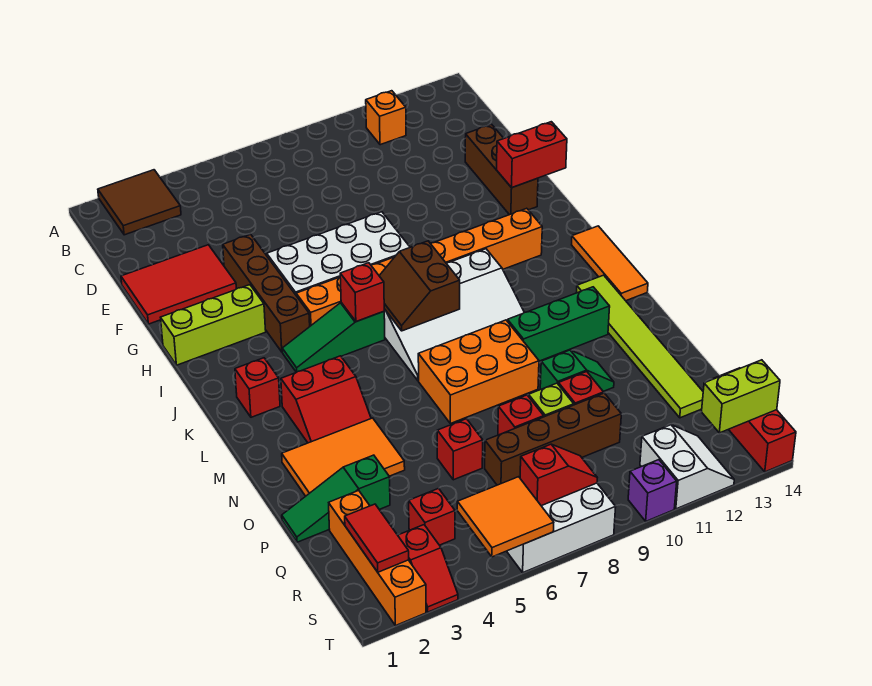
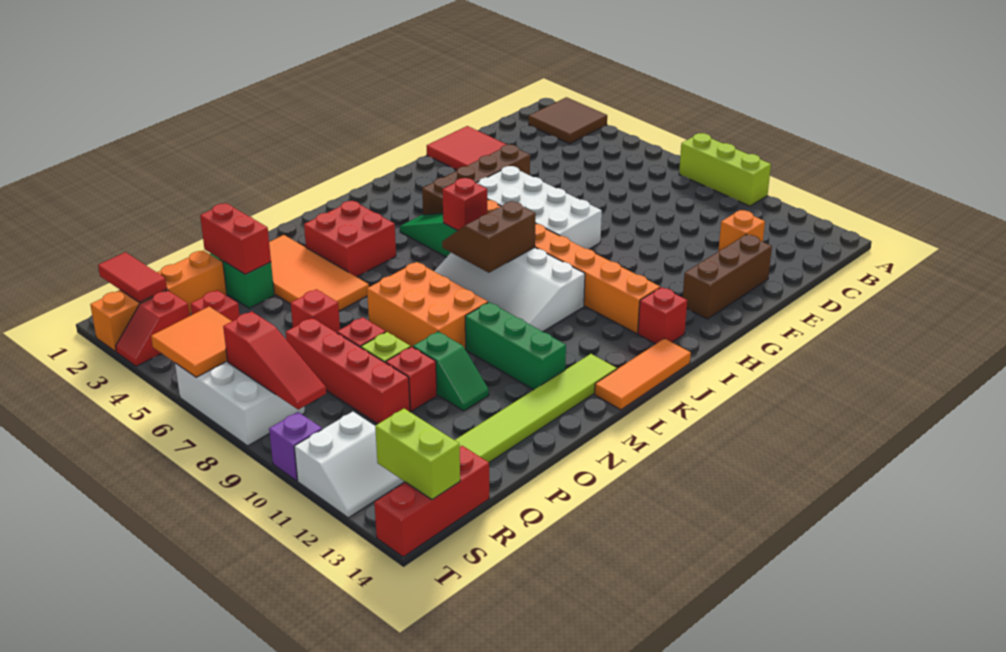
orange 1x1 brick [366,91,406,145] -> orange 1x1 brick moved to [718,210,765,251]
red 1x2 brick [497,122,567,188] -> red 1x2 brick moved to [200,203,271,274]
lime 1x3 brick [161,285,266,365] -> lime 1x3 brick moved to [679,133,771,206]
red 1x1 brick [235,358,280,417] -> red 1x1 brick moved to [638,287,687,344]
red 2x2 slope [281,356,371,443] -> red 2x2 brick [304,201,396,277]
orange 2x3 tile [282,418,405,496] -> orange 2x4 tile [269,235,369,311]
brown 1x4 brick [485,393,621,485] -> red 1x4 brick [286,318,410,424]
red 1x2 tile [345,504,409,572] -> red 1x2 tile turned to [98,252,167,303]
red 1x2 slope [520,444,597,506] -> red 1x3 slope [223,311,326,410]

